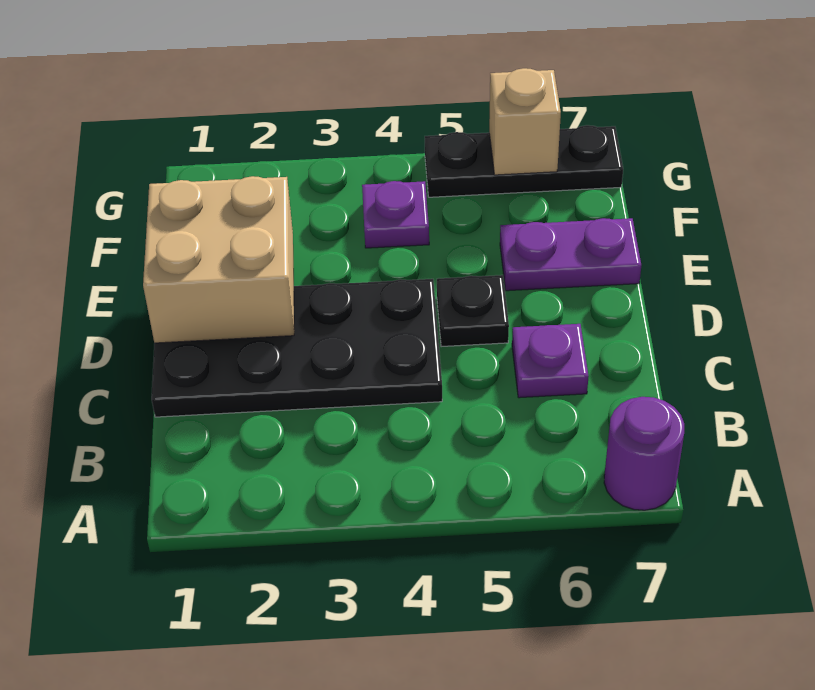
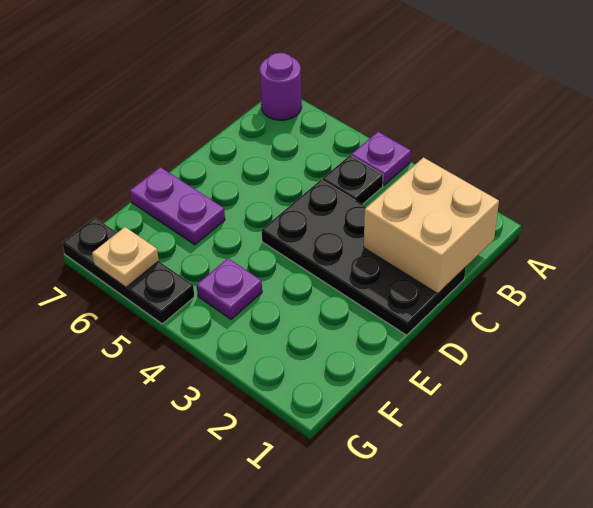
purple 1x1 plate [512,324,589,398] -> purple 1x1 plate moved to [351,132,411,185]
tan 2x2 brick [143,176,294,343] -> tan 2x2 brick moved to [364,158,499,294]
black 1x1 plate [437,275,509,347] -> black 1x1 plate moved to [322,155,383,205]
tan 1x1 brick [489,68,561,175] -> tan 1x1 plate [92,227,159,287]

